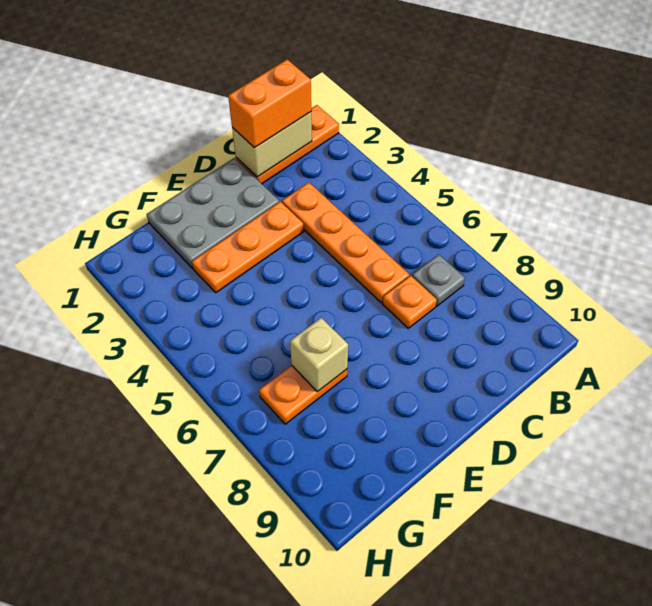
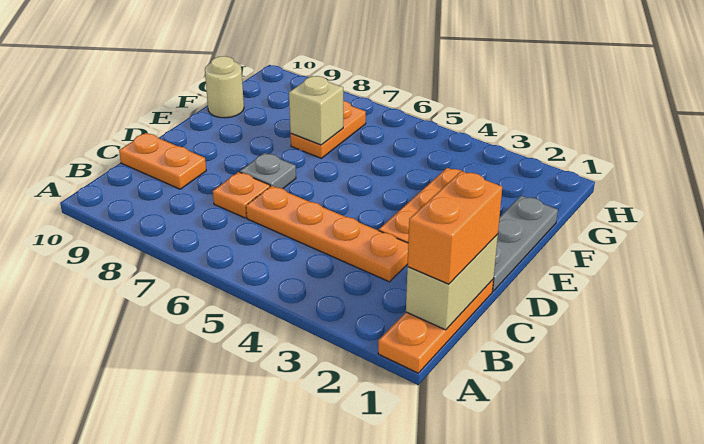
grey 1x1 plate [412,255,465,306] -> grey 1x1 plate moved to [240,153,296,189]
none -> orange 1x2 plate [119,133,206,189]
grey 2x3 plate [147,158,279,268] -> grey 1x3 plate [492,196,558,291]
none -> tan 1x1 round brick [205,56,244,118]

